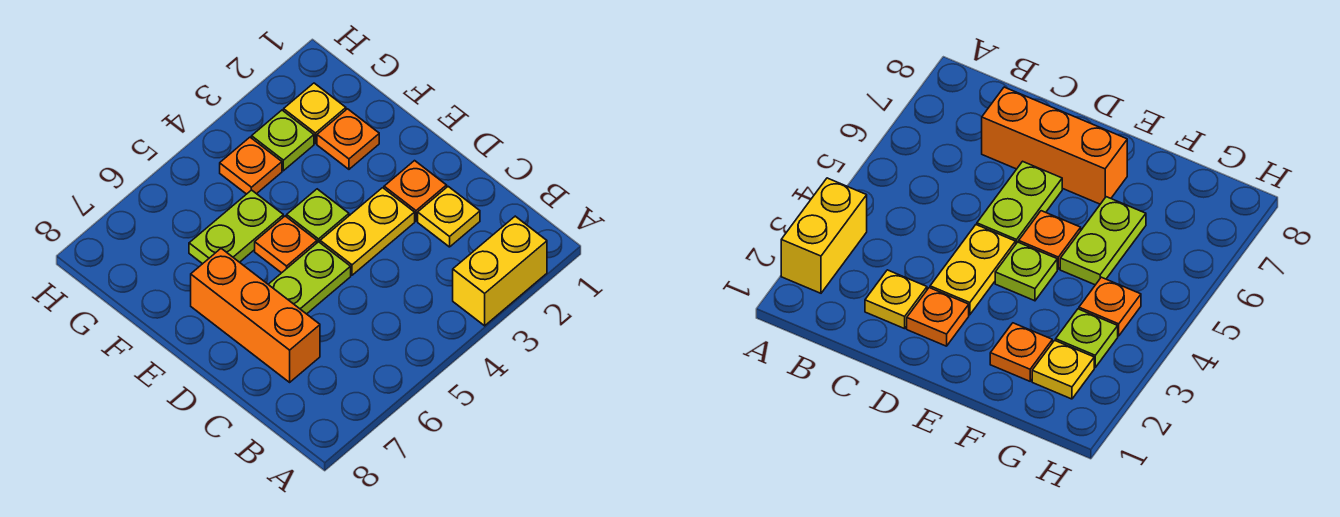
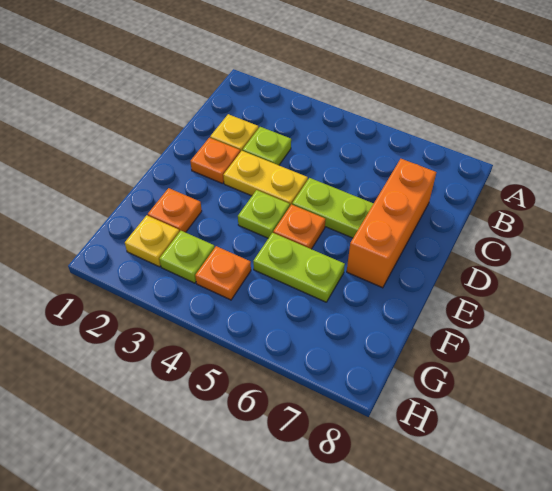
yellow 1x2 brick [453,216,547,326] -> none
none -> lime 1x1 plate [243,127,291,165]

